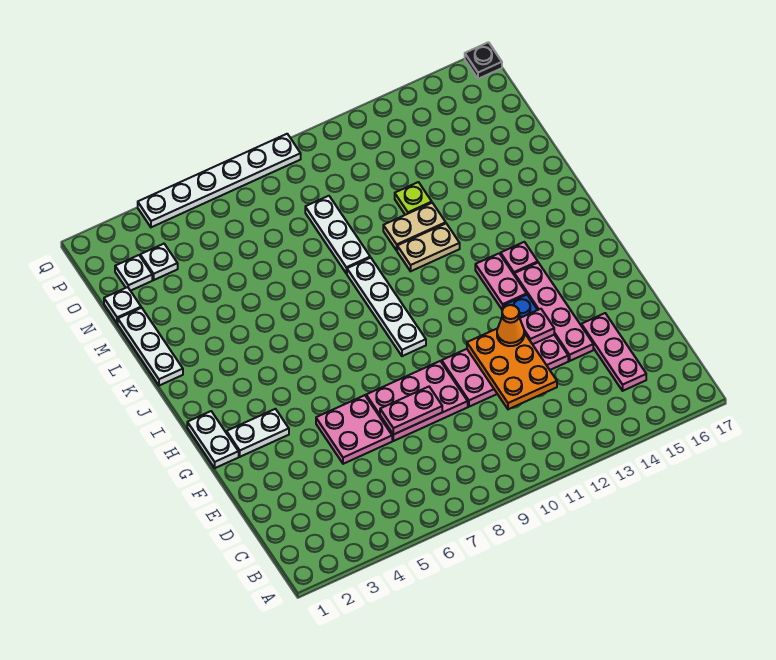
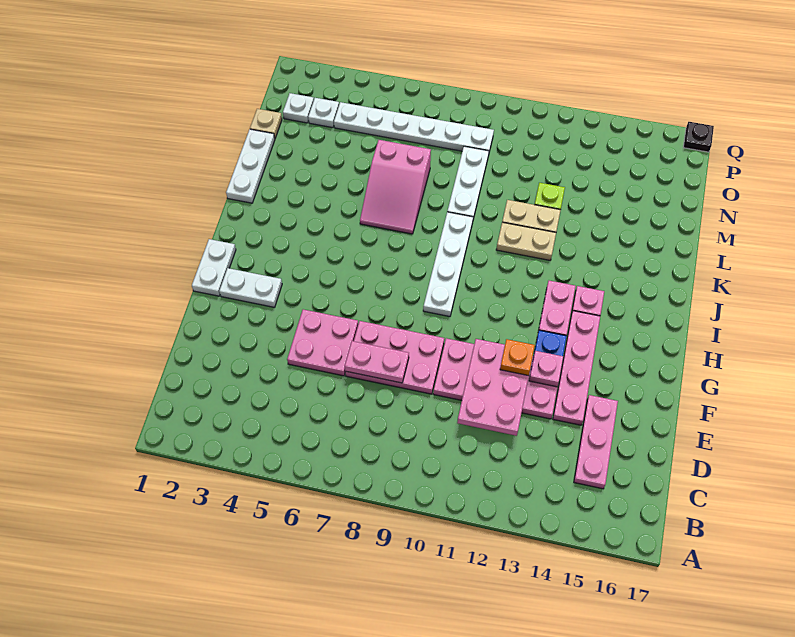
orange 2x3 plate [467,328,557,409] -> pink 2x3 plate [457,339,529,436]
orange 1x1 cone [497,305,524,346] -> orange 1x1 plate [500,339,535,376]
none -> pink 2x3 slope [360,140,431,234]
white 1x1 plate [104,287,141,324] -> tan 1x1 plate [250,109,282,138]
white 1x6 plate [138,134,301,227] -> white 1x6 plate moved to [334,102,494,156]

